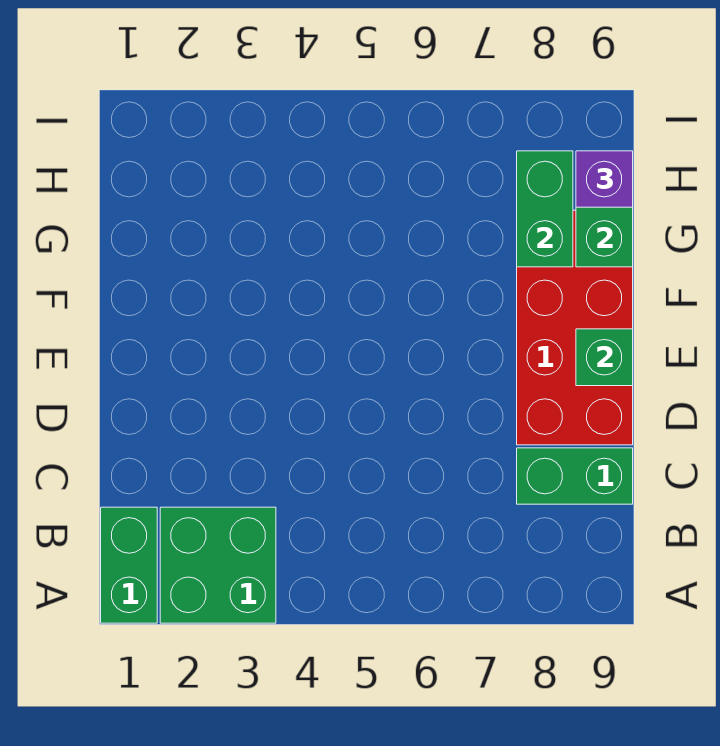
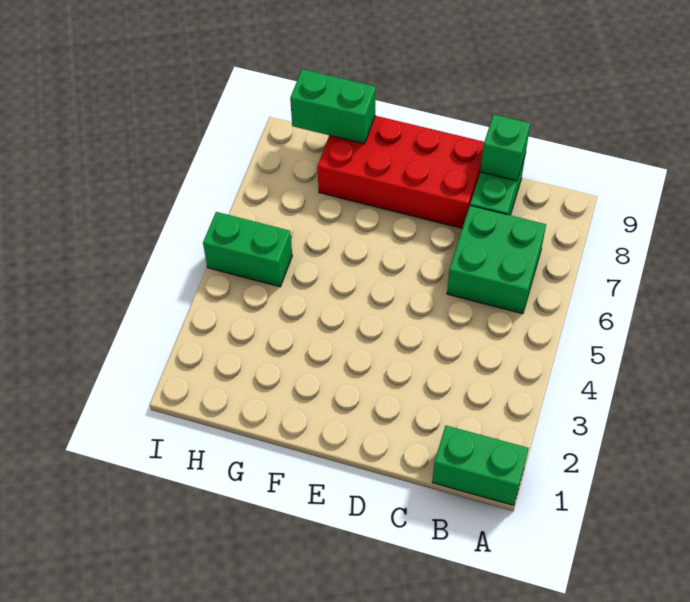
green 2x2 brick [160,507,276,623] -> green 2x2 brick moved to [447,206,546,314]
green 1x1 brick [576,329,633,386] -> green 1x1 brick moved to [480,114,530,181]
green 1x2 brick [517,151,573,267] -> green 1x2 brick moved to [203,212,292,287]
purple 1x1 brick [576,151,633,207] -> none

